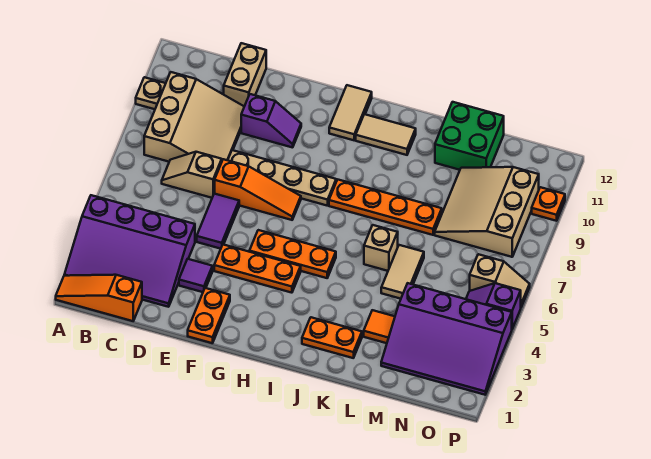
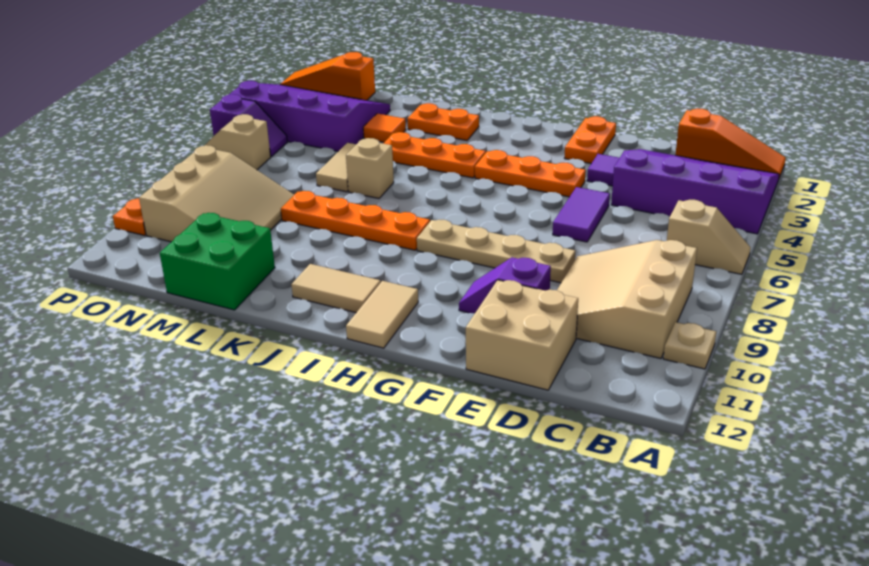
tan 1x2 slope [162,152,222,198] -> tan 1x2 slope moved to [667,200,751,274]
tan 1x2 brick [224,43,266,106] -> tan 2x2 brick [466,280,578,390]
orange 1x3 slope [215,159,301,220] -> orange 1x3 slope moved to [280,52,375,100]
orange 1x3 plate [249,230,336,278] -> orange 1x3 plate moved to [383,132,486,178]

